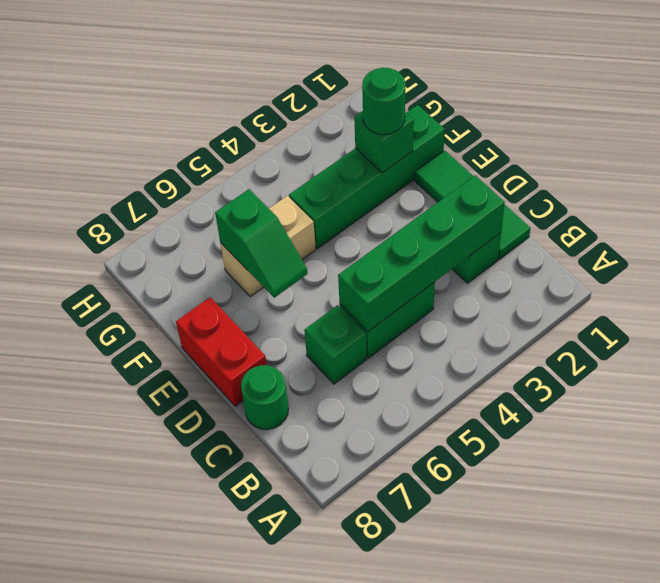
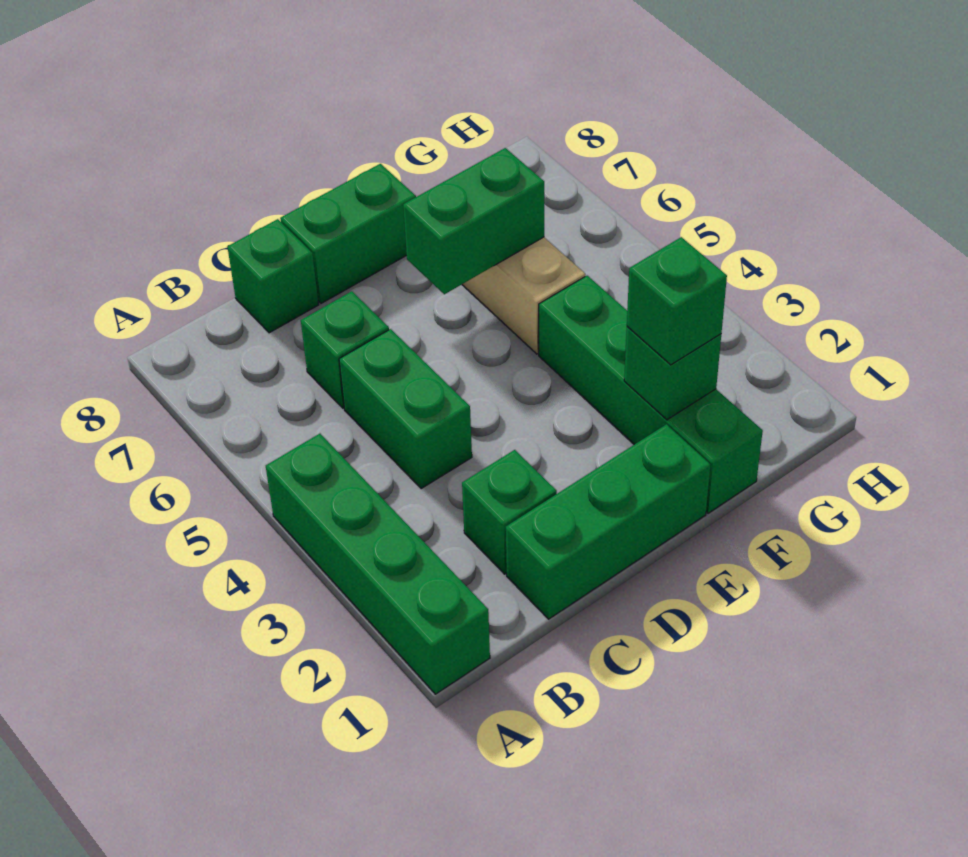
green 1x3 tile [415,151,531,259] -> green 1x3 brick [506,424,710,619]
green 1x4 brick [338,176,505,332] -> green 1x4 brick moved to [266,434,490,694]
green 1x1 round brick [241,365,289,429] -> green 1x1 brick [227,219,319,333]
red 1x2 brick [176,297,267,406] -> green 1x2 brick [280,164,416,303]
green 1x2 slope [215,189,308,298] -> green 1x2 brick [403,148,544,294]
green 1x1 round brick [362,68,405,135] -> green 1x1 brick [627,237,727,365]

